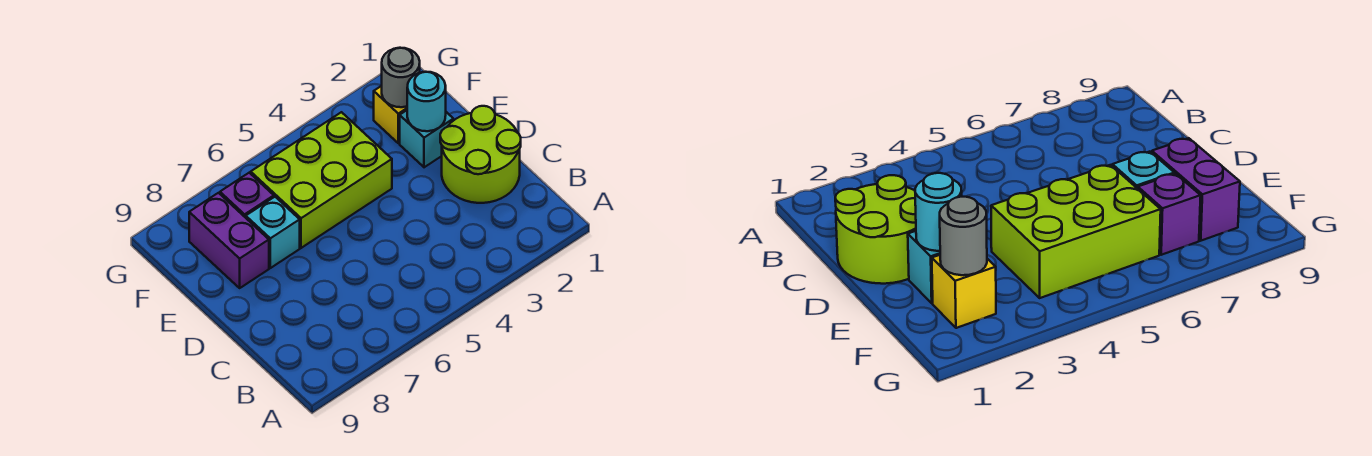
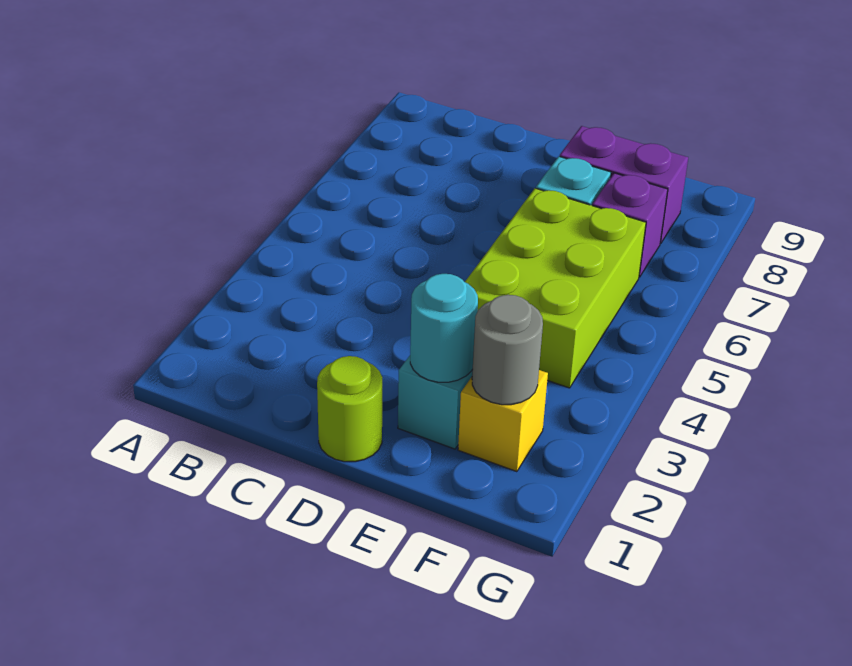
lime 2x2 round brick [440,106,521,203] -> lime 1x1 round brick [317,356,382,462]

